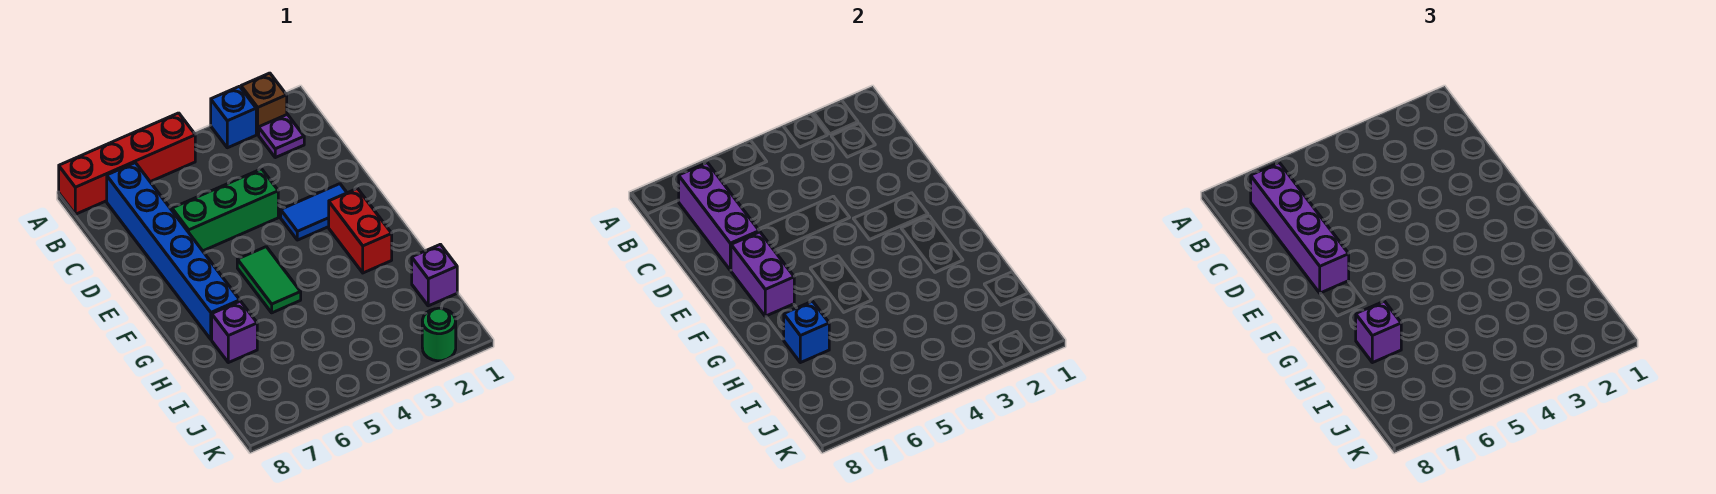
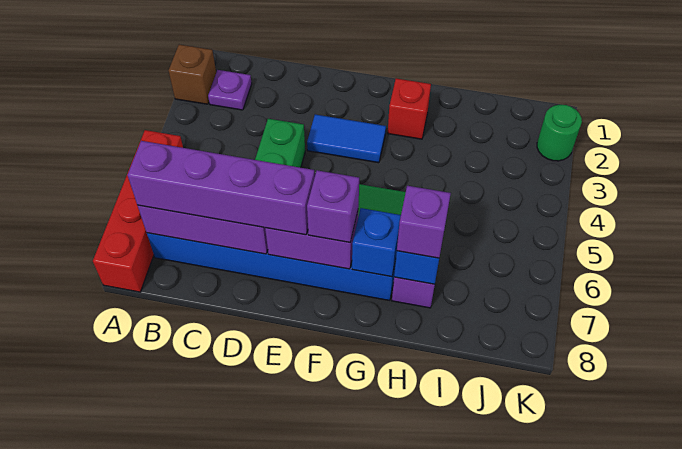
blue 1x1 brick [211,86,256,148] -> blue 1x1 brick moved to [352,208,401,277]
blue 1x2 tile [281,184,347,240] -> blue 1x2 tile turned to [307,114,386,163]
red 1x2 brick [329,189,392,273] -> red 1x1 brick [388,79,431,139]
purple 1x1 brick [412,244,457,306] -> purple 1x1 brick moved to [307,170,359,242]

